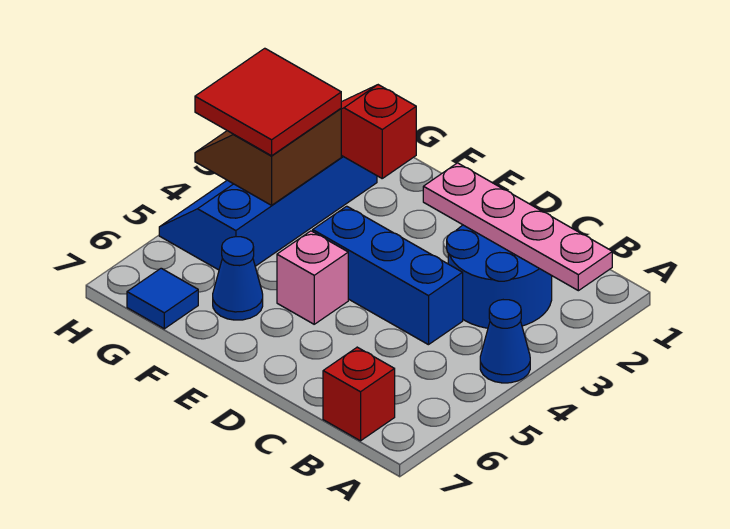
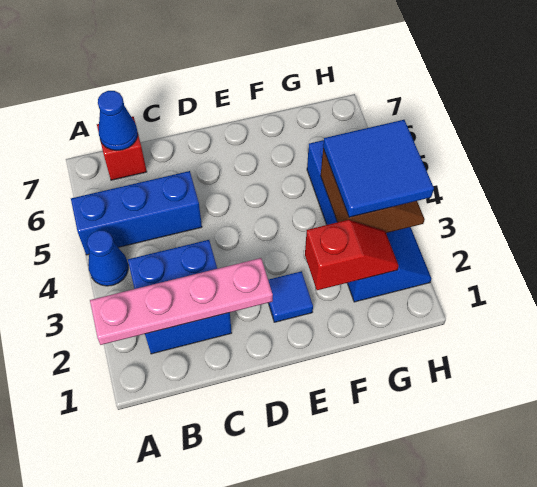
blue 2x2 round brick [447,225,552,328] -> blue 2x2 brick [128,240,232,354]
blue 1x3 brick [313,206,463,345] -> blue 1x3 brick moved to [71,171,202,255]
pink 1x1 brick [277,231,348,324] -> none
blue 1x1 cone [213,237,263,320] -> blue 1x1 cone moved to [98,91,138,150]
red 2x2 tile [195,48,341,156] -> blue 2x2 tile [323,120,434,217]
blue 1x1 tile [127,268,198,329] -> blue 1x1 tile moved to [268,271,313,322]

